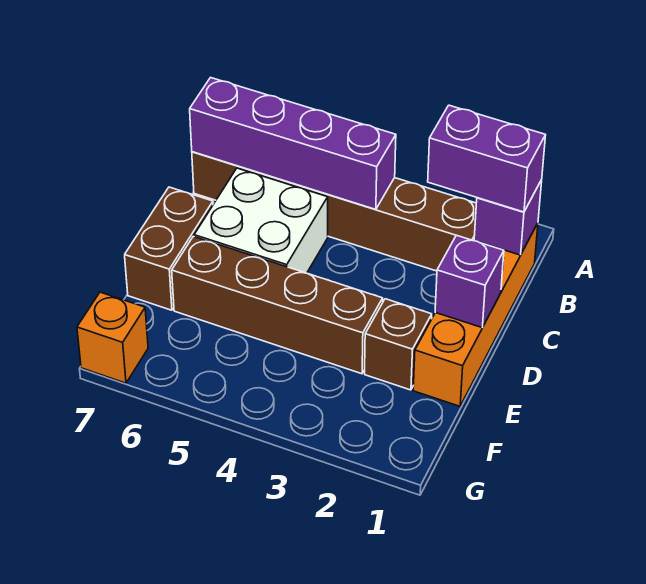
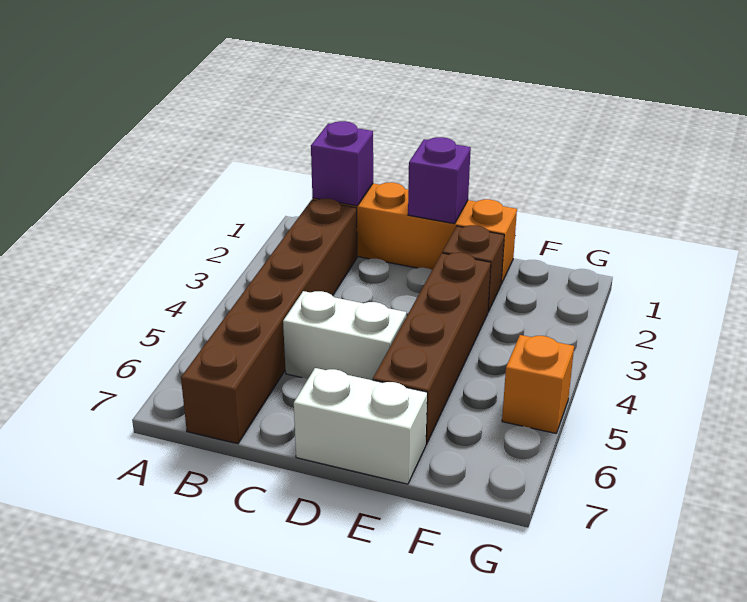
purple 1x2 brick [428,105,546,212] -> none
purple 1x4 brick [190,78,396,209] -> none
white 2x2 brick [194,168,328,273] -> white 1x2 brick [283,291,406,380]
brown 1x2 brick [125,187,213,310] -> white 1x2 brick [294,368,427,484]
orange 1x1 brick [77,292,148,383] -> orange 1x1 brick moved to [502,335,574,433]

